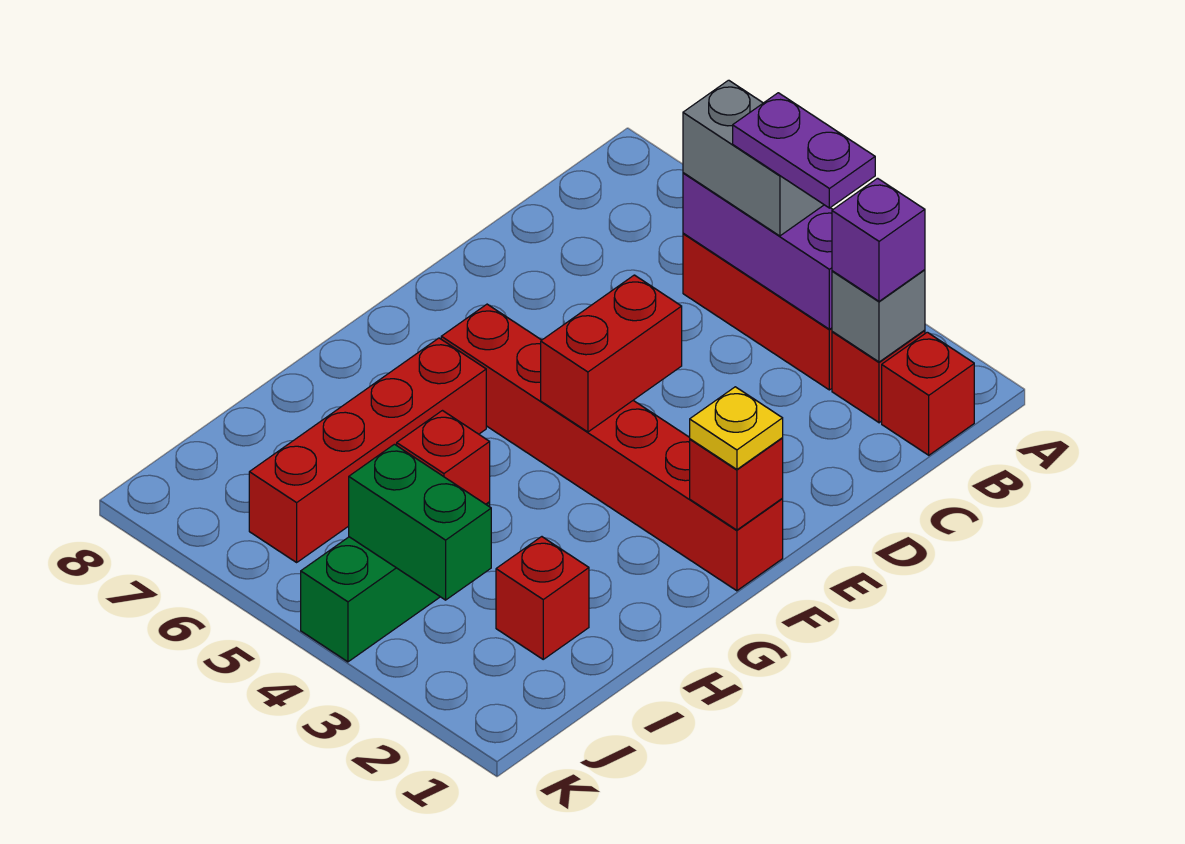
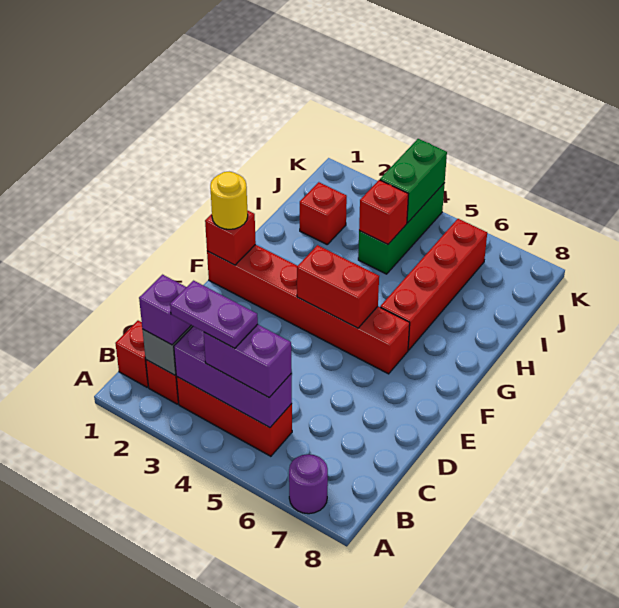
none -> purple 1x1 round brick [289,454,328,514]
grey 1x2 brick [683,80,824,236] -> purple 1x2 brick [203,324,291,398]
red 1x2 brick [541,275,682,432] -> red 1x2 brick turned to [297,245,379,328]
yellow 1x1 plate [690,387,783,469] -> yellow 1x1 round brick [210,172,248,229]
green 1x2 brick [349,444,491,600] -> green 1x2 brick turned to [380,139,447,223]

